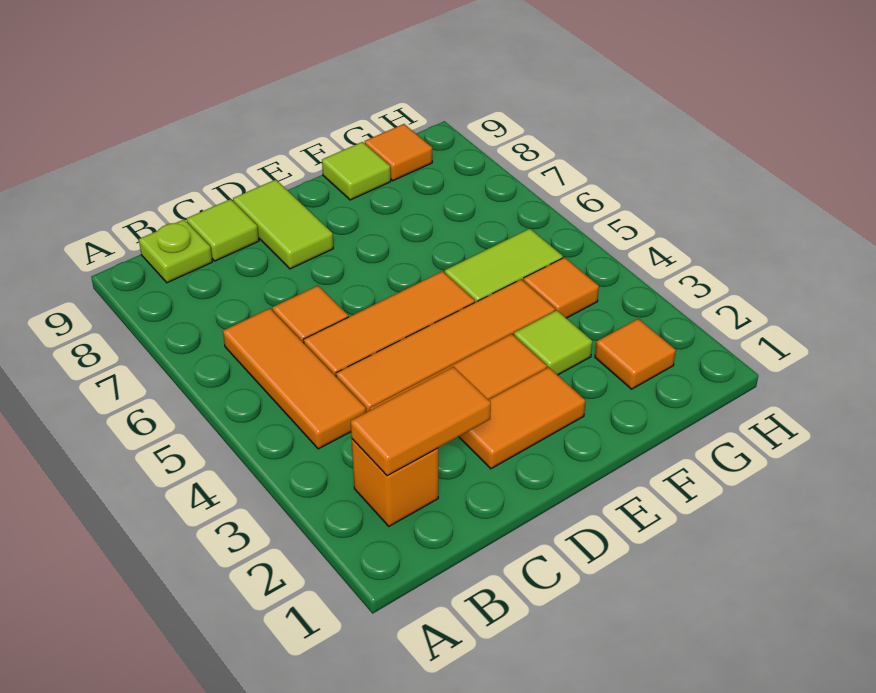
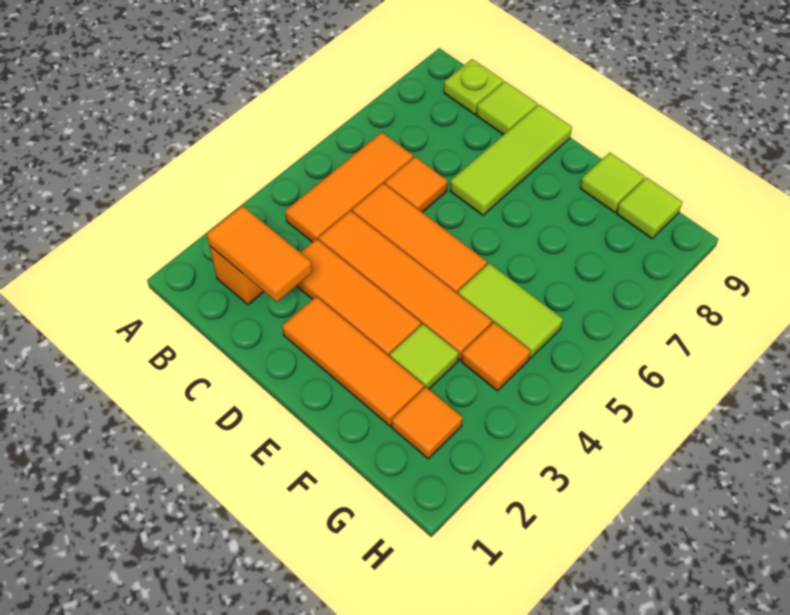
orange 1x2 tile [459,367,585,469] -> orange 1x3 tile [282,296,424,426]
lime 1x2 tile [233,180,333,269] -> lime 1x3 tile [450,105,572,215]
orange 1x1 tile [365,124,432,181] -> lime 1x1 tile [617,177,682,239]

